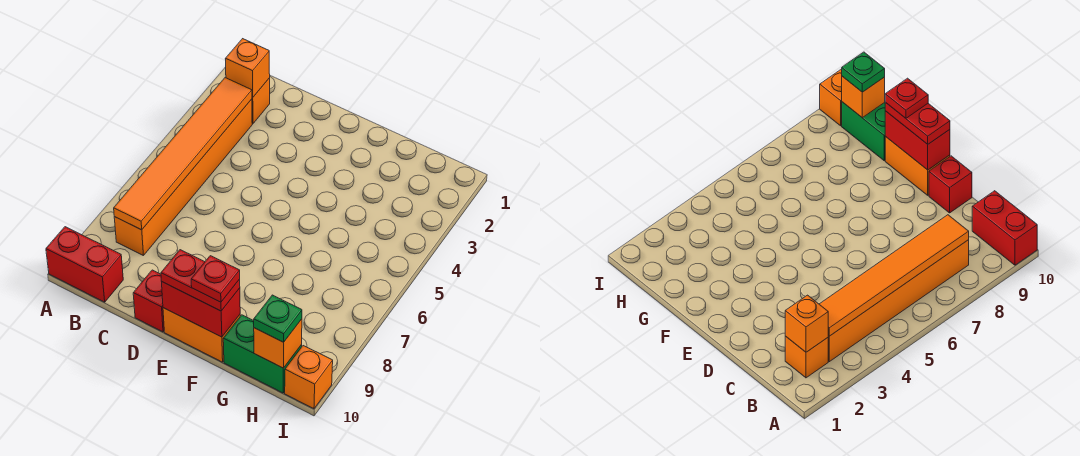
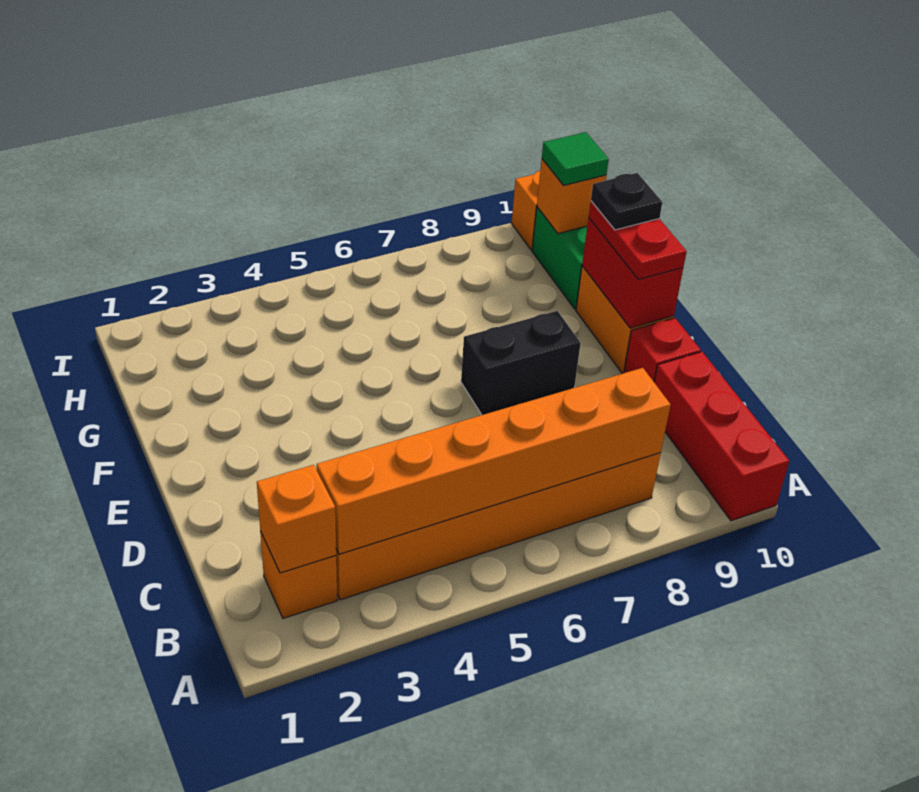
red 1x2 brick [46,227,123,302] -> red 1x3 brick [654,352,789,521]
orange 1x6 tile [114,78,252,230] -> orange 1x6 brick [317,368,671,554]
none -> black 1x2 brick [461,311,581,415]
red 1x1 plate [191,256,240,302] -> black 1x1 plate [591,173,662,230]
green 1x1 plate [254,295,302,342] -> green 1x1 tile [542,132,609,185]

